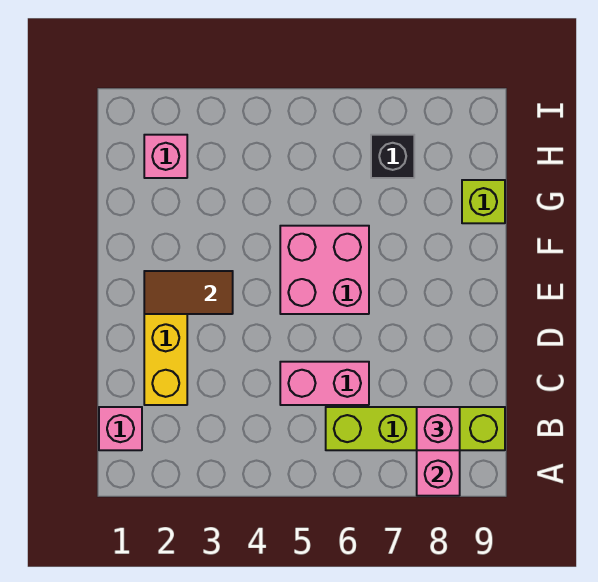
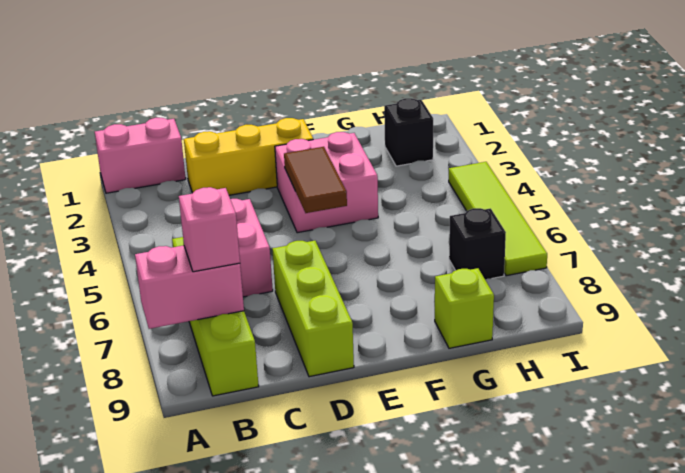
pink 1x1 brick [99,407,142,450] -> pink 1x2 brick [95,118,186,193]
none -> lime 1x3 brick [272,241,354,377]
brown 1x2 tile [144,271,233,314] -> brown 1x2 tile moved to [284,147,347,213]
pink 2x2 brick [280,226,369,314] -> pink 2x2 brick moved to [275,132,378,233]
pink 1x1 brick [144,135,187,178] -> black 1x1 brick [384,98,433,166]
none -> lime 1x4 tile [449,162,547,276]

